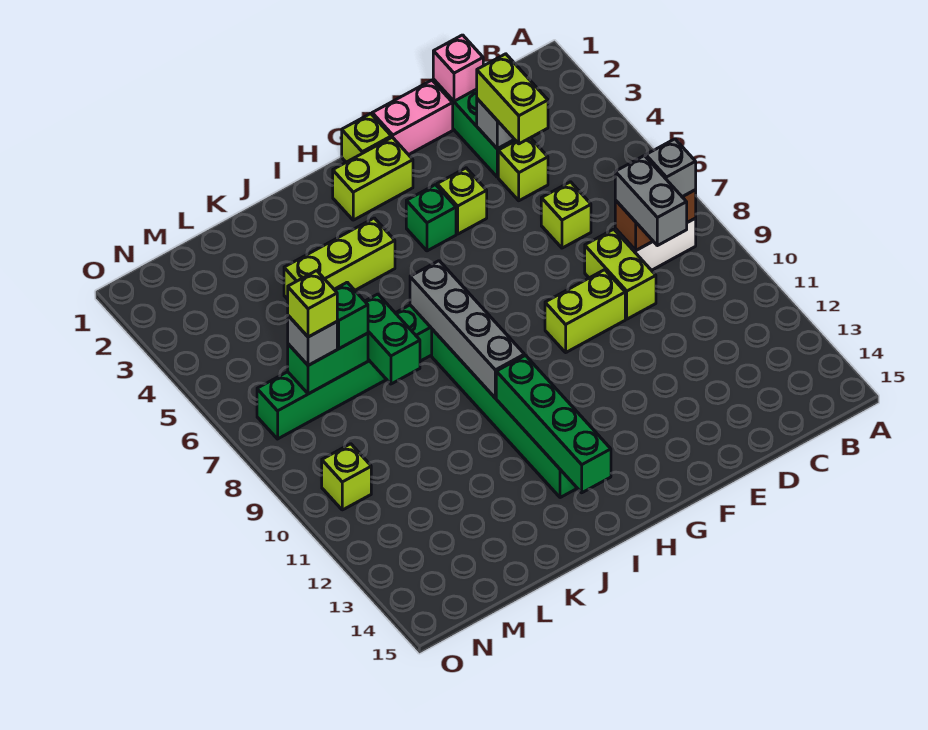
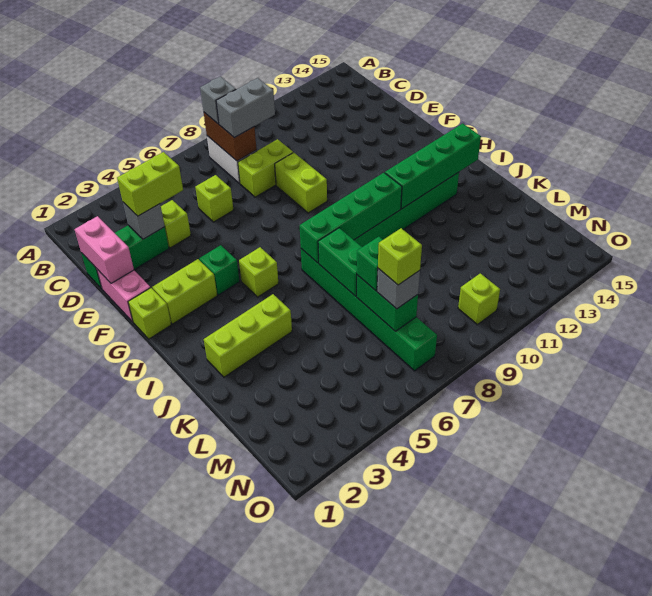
pink 1x1 brick [433,35,483,101] -> pink 1x2 brick [75,216,134,283]
lime 1x1 brick [437,168,487,234] -> lime 1x1 brick moved to [239,247,279,297]
lime 1x2 brick [333,137,413,220] -> lime 1x2 brick turned to [152,259,217,324]
lime 1x3 brick [284,218,395,299] -> lime 1x3 brick turned to [204,294,292,377]
grey 1x4 brick [410,261,524,398] -> green 1x4 brick [300,173,402,263]
green 1x2 brick [365,294,420,384] -> green 1x2 brick turned to [318,228,362,296]

